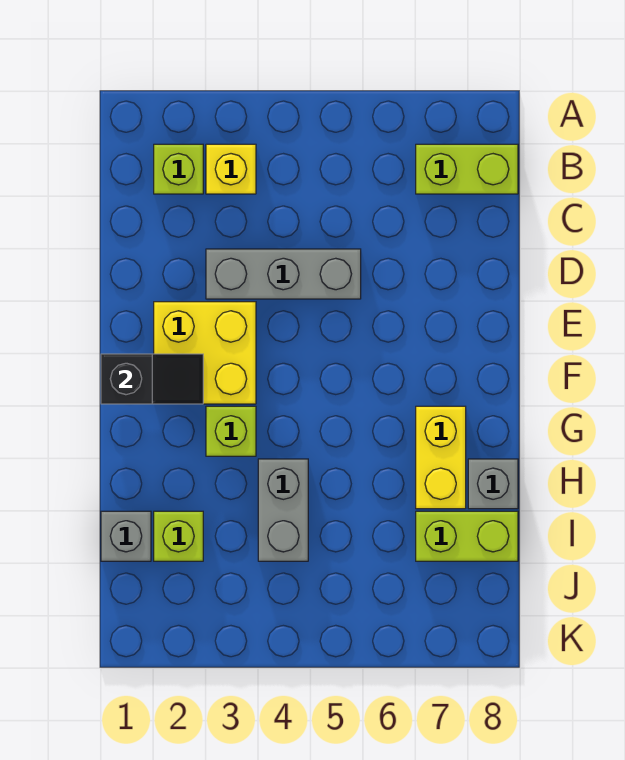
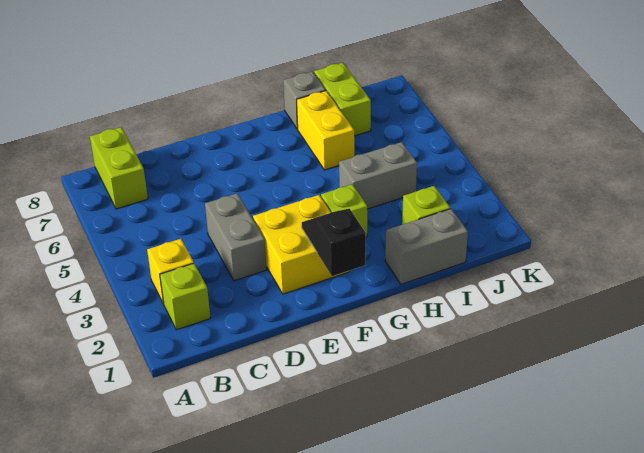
grey 1x3 brick [206,249,361,299] -> grey 1x2 brick [205,193,267,281]
yellow 1x2 brick [416,406,466,509] -> yellow 1x2 brick turned to [297,91,354,170]
grey 1x1 brick [101,511,151,561] -> grey 1x2 brick [385,209,468,284]

